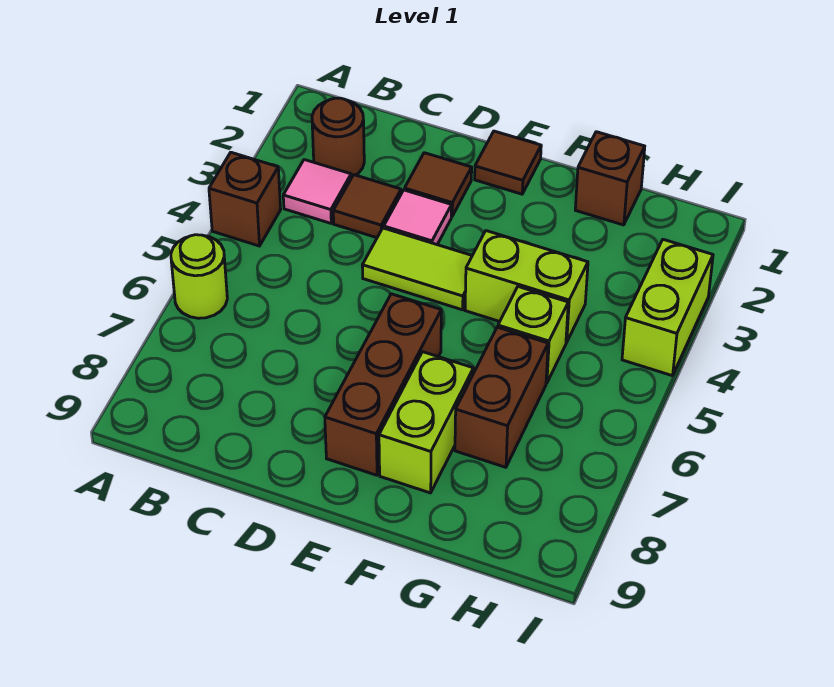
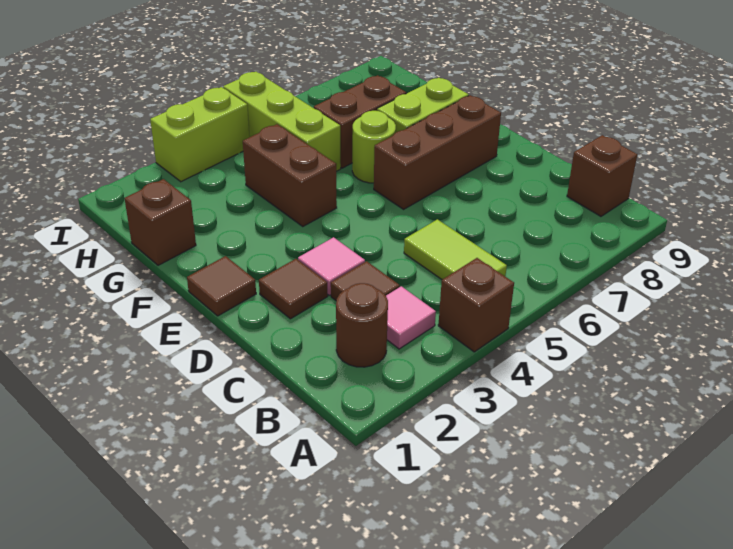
lime 1x1 round brick [171,235,227,318] -> lime 1x1 round brick moved to [352,111,396,183]
none -> brown 1x1 brick [567,135,637,216]
lime 1x2 tile [362,228,472,310] -> lime 1x2 tile moved to [404,219,507,279]
lime 1x2 brick [465,231,588,342] -> brown 1x2 brick [243,124,337,226]
lime 1x1 brick [498,287,568,383] -> lime 1x3 brick [223,72,341,171]

